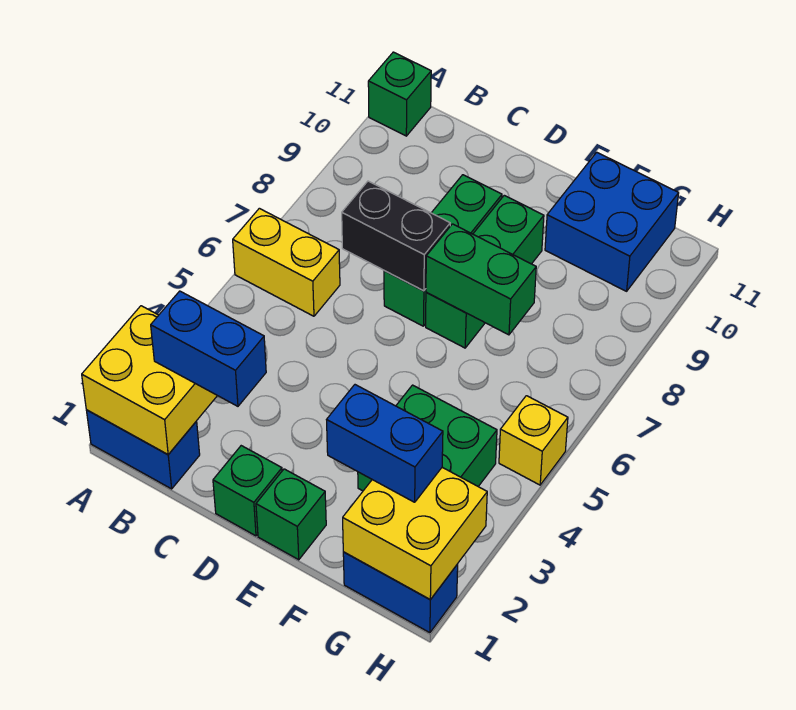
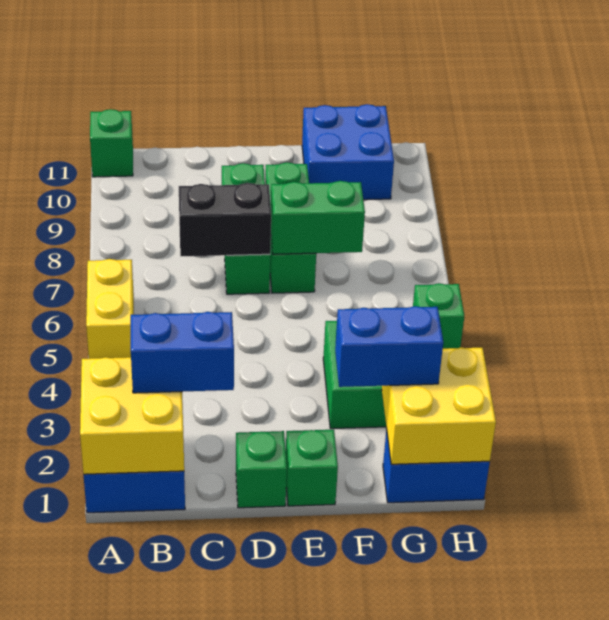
yellow 1x2 brick [233,208,340,316] -> yellow 1x2 brick turned to [86,259,134,359]
yellow 1x1 brick [499,396,568,485] -> green 1x1 brick [413,283,464,349]

